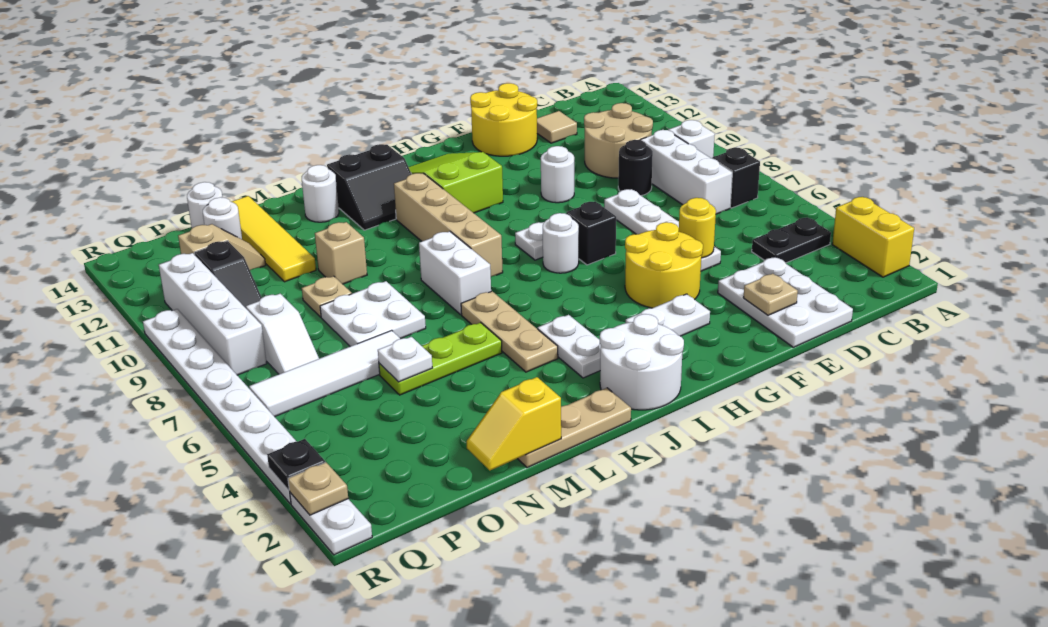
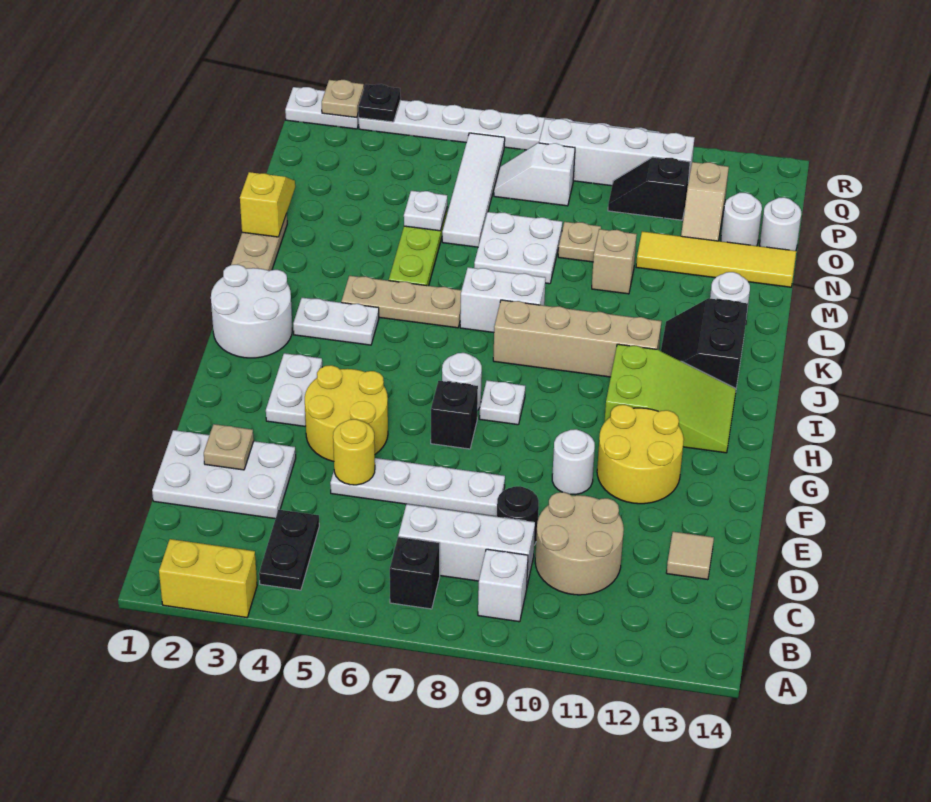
yellow 2x2 round brick [470,83,537,156] -> yellow 2x2 round brick moved to [597,405,684,504]

